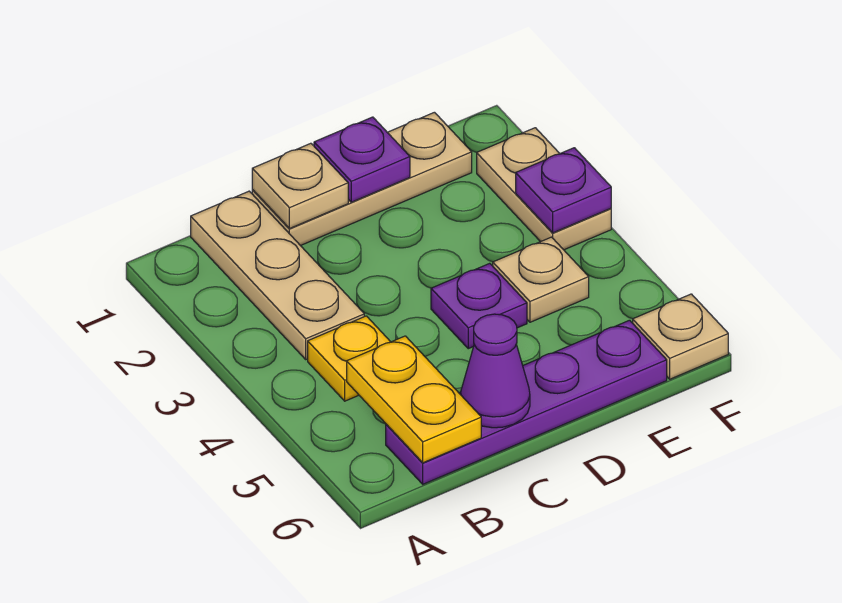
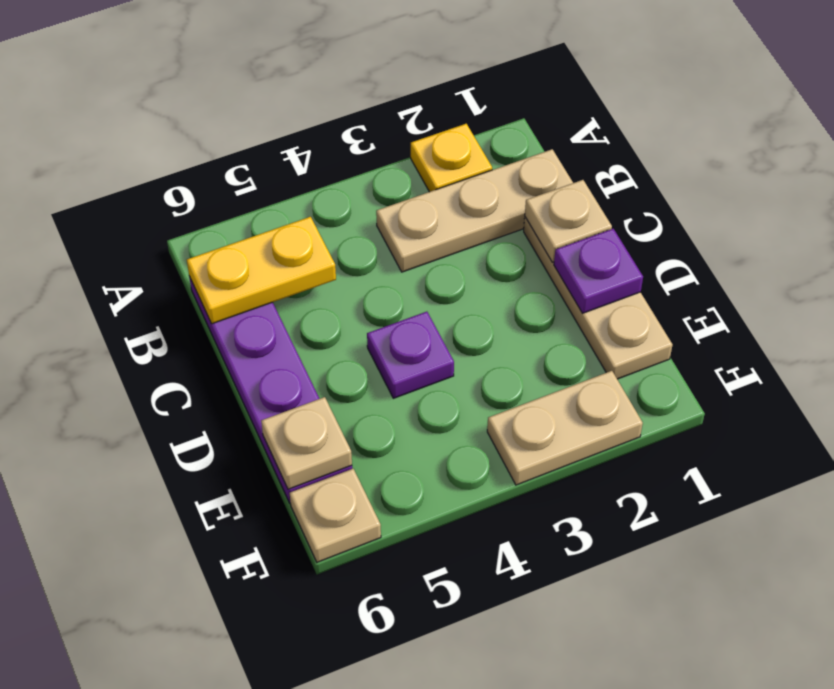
yellow 1x1 plate [308,316,390,401] -> yellow 1x1 plate moved to [411,124,492,192]
purple 1x1 cone [461,314,530,428] -> none
tan 1x1 plate [493,237,589,322] -> tan 1x1 plate moved to [261,397,352,489]
purple 1x1 plate [516,148,611,233] -> none

